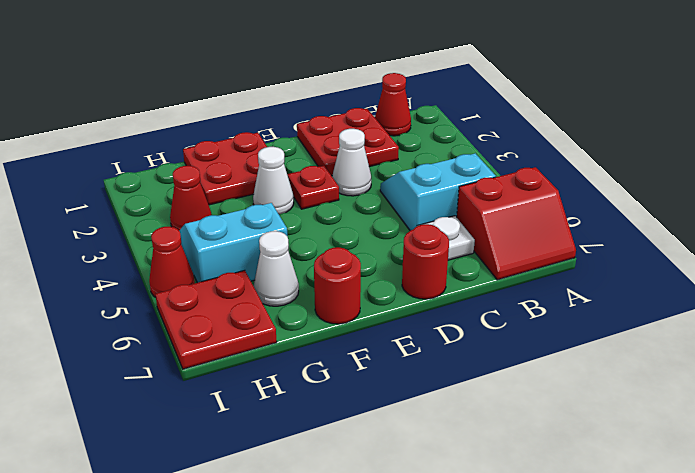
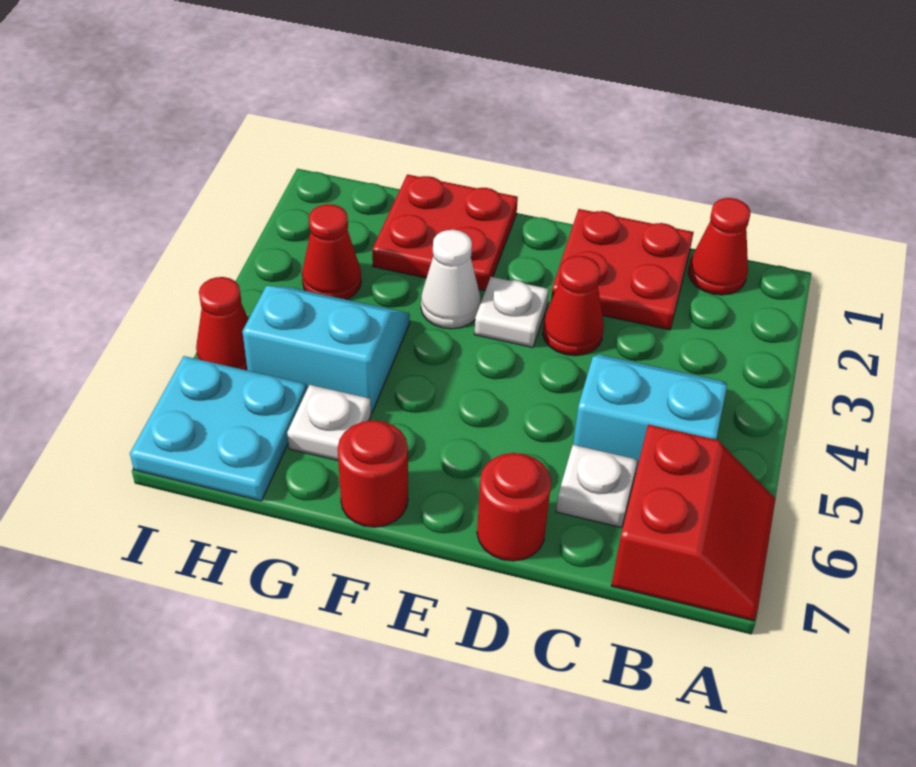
red 2x2 slope [457,167,576,280] -> red 2x2 slope turned to [611,425,775,621]
white 1x1 cone [332,129,371,196] -> red 1x1 cone [543,256,604,356]
red 1x1 plate [287,166,339,209] -> white 1x1 plate [475,277,549,347]
white 1x1 cone [254,231,299,306] -> white 1x1 plate [287,385,371,461]
red 2x2 plate [155,270,277,369] -> cyan 2x2 plate [130,356,307,501]

